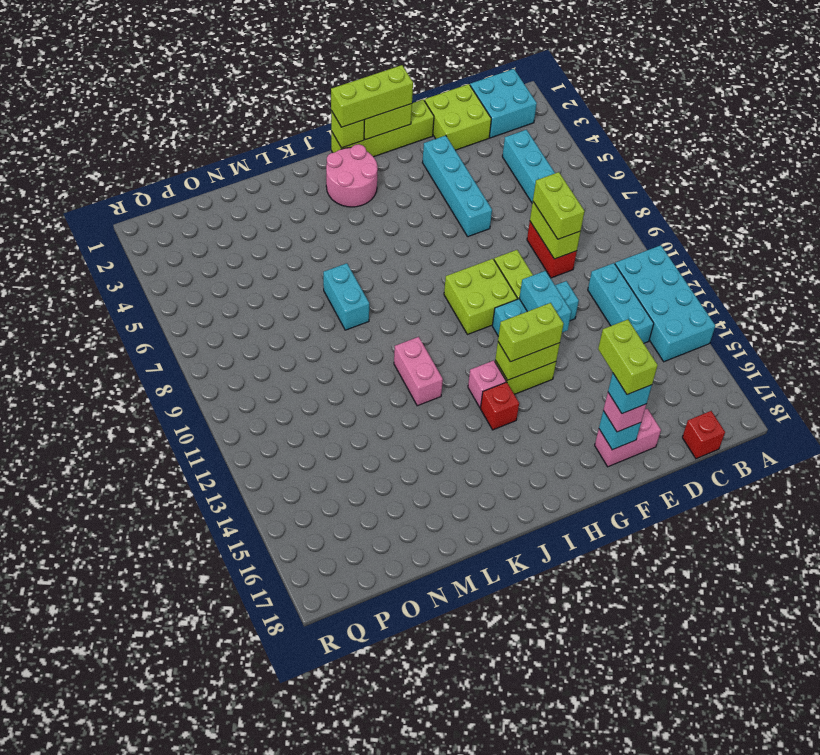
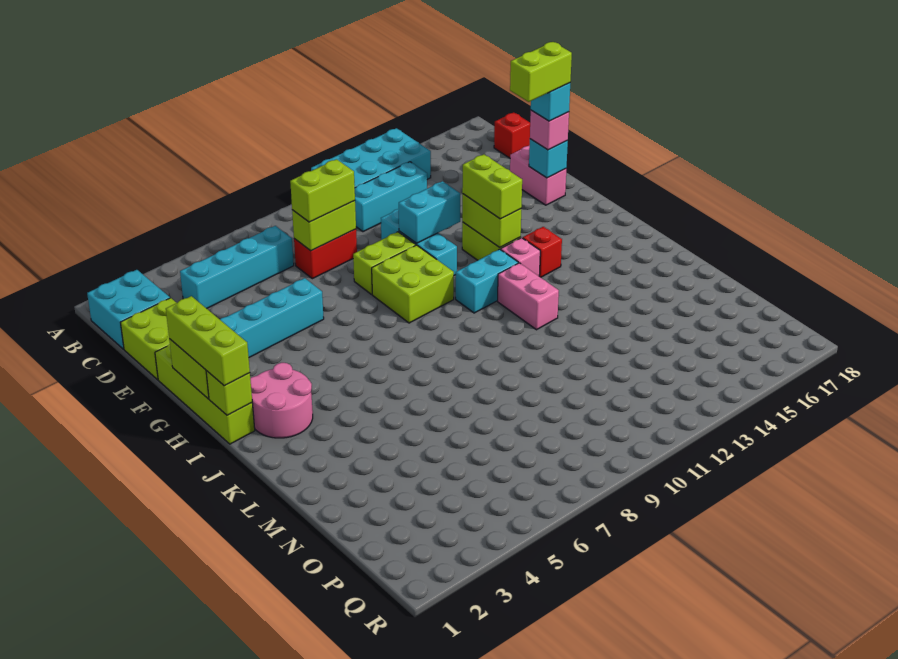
pink 1x2 brick [394,337,443,406] -> pink 1x2 brick turned to [498,263,559,330]
cyan 1x2 brick [323,263,369,330] -> cyan 1x2 brick moved to [456,249,518,313]

